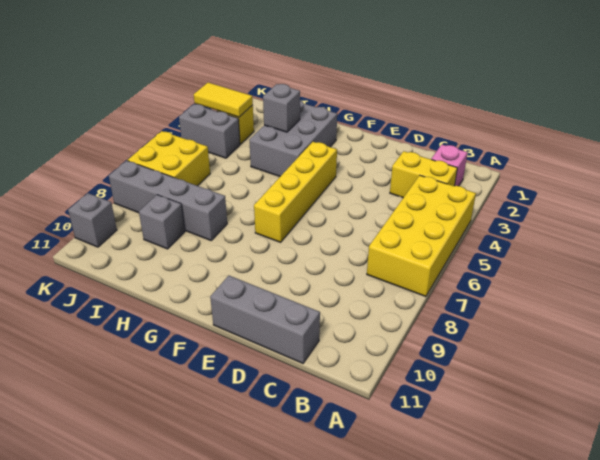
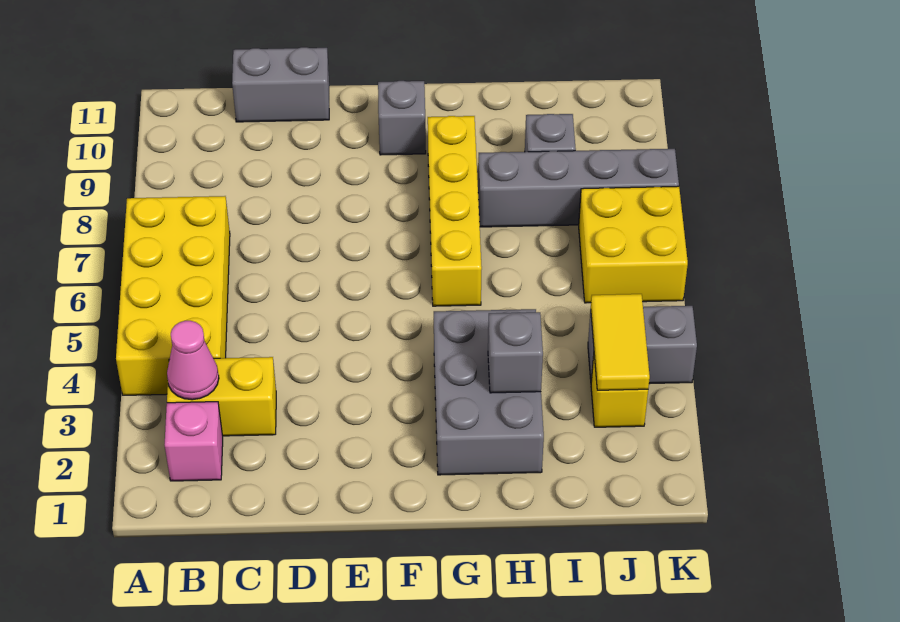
none -> pink 1x1 cone [167,321,219,400]
grey 1x3 brick [210,276,320,363] -> grey 1x2 brick [232,47,329,122]
yellow 1x4 brick [254,142,337,242] -> yellow 1x4 brick moved to [428,116,482,306]
yellow 1x2 tile [194,83,253,117] -> yellow 1x2 tile turned to [591,294,650,390]
grey 1x1 brick [68,193,117,247] -> grey 1x1 brick moved to [378,81,426,155]

